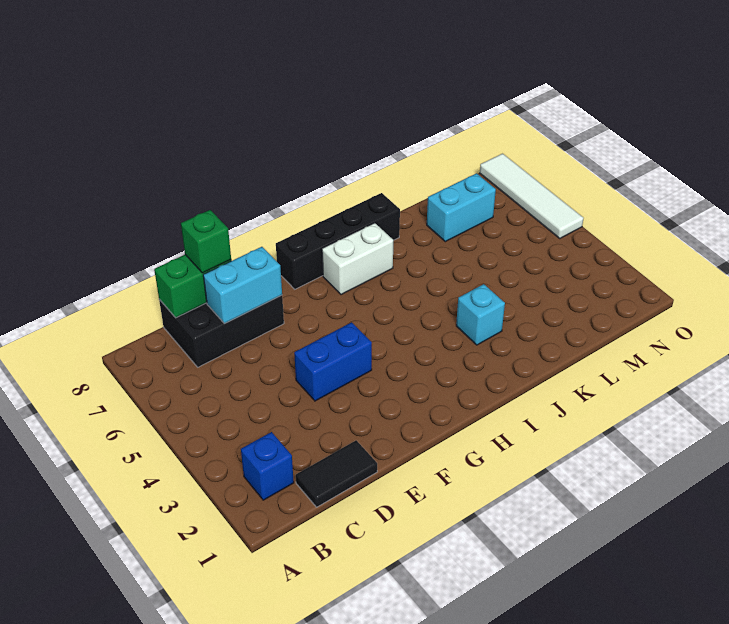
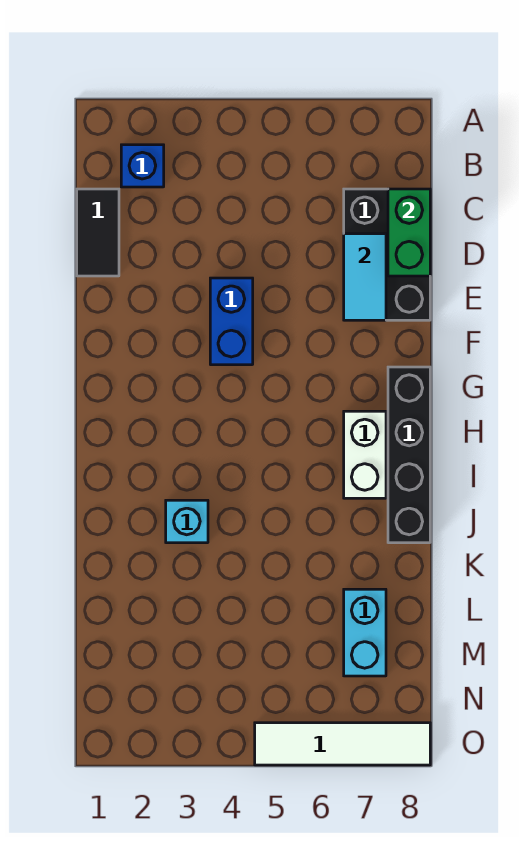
cyan 1x2 brick [203,247,282,323] -> cyan 1x2 tile [344,234,386,320]
green 1x1 brick [181,210,231,273] -> none

